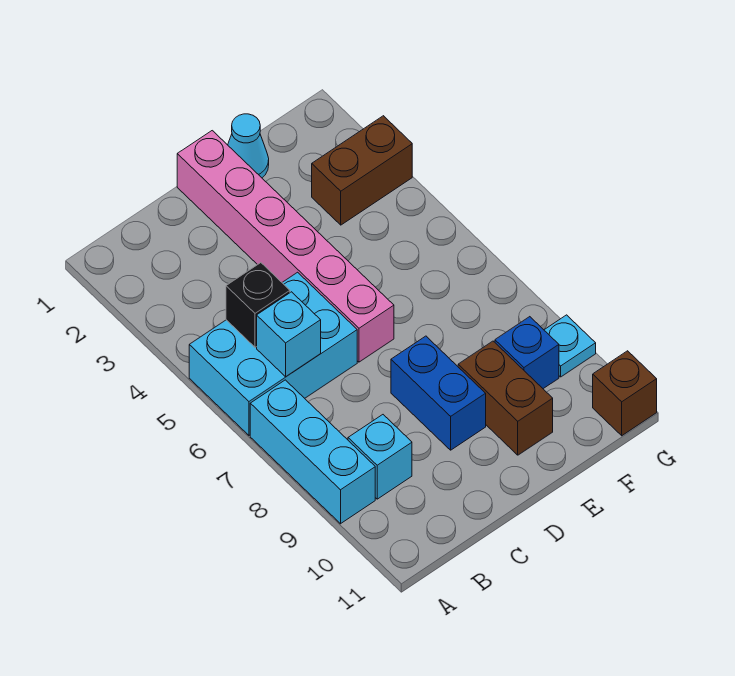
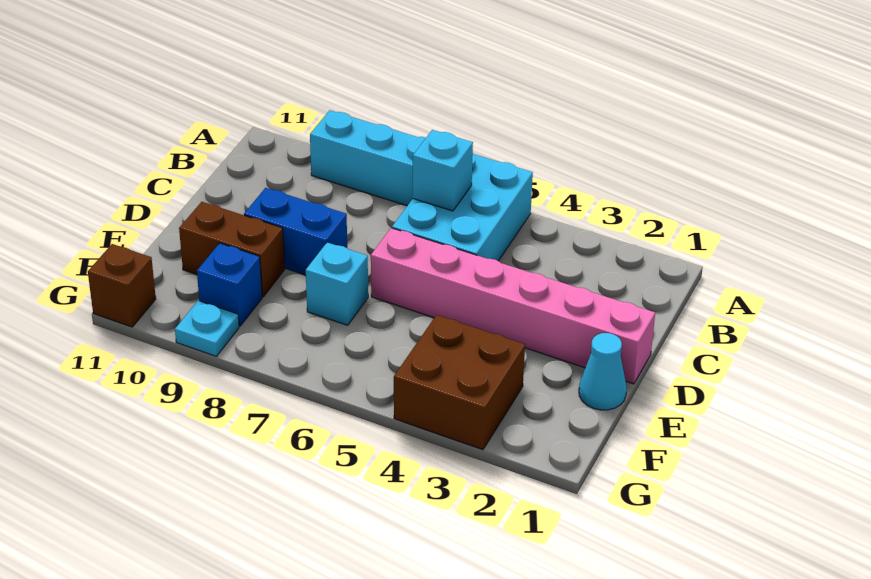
black 1x1 brick [226,263,290,347] -> none
cyan 1x1 brick [348,415,412,499] -> cyan 1x1 brick moved to [306,243,368,325]
brown 1x2 brick [312,116,412,225] -> brown 2x2 brick [394,315,525,450]

